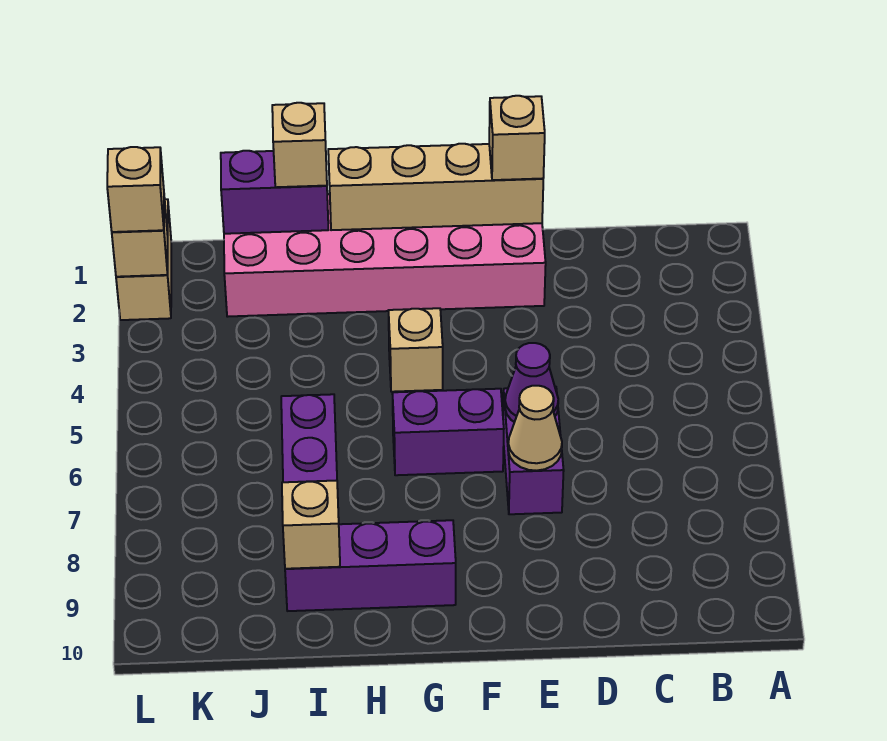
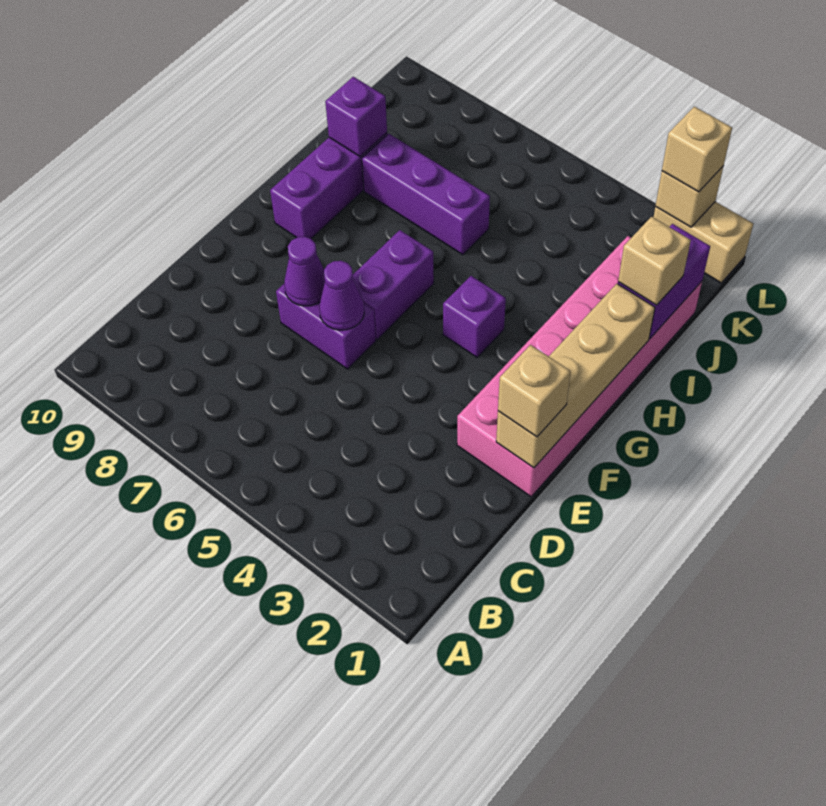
tan 1x1 cone [508,386,562,471] -> purple 1x1 cone [284,237,325,306]
tan 1x1 brick [389,308,443,392] -> purple 1x1 brick [443,276,506,357]
tan 1x1 brick [282,480,340,569] -> purple 1x1 brick [325,77,387,157]

